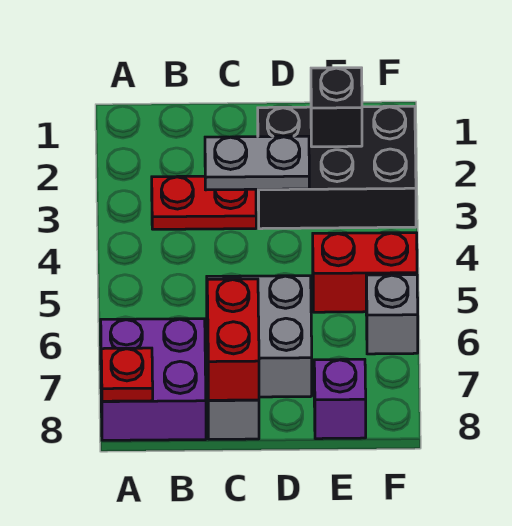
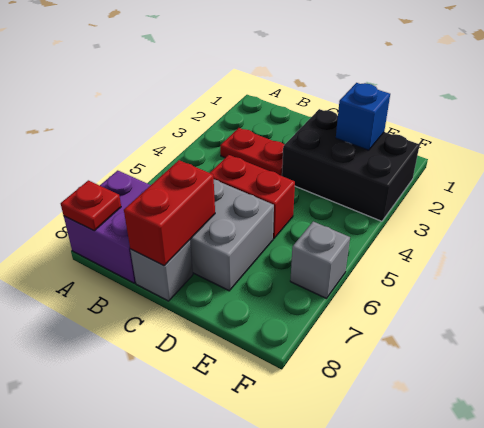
grey 1x2 plate [205,136,309,190] -> none
black 1x1 brick [311,68,362,147] -> blue 1x1 brick [336,83,390,150]
red 1x2 brick [313,233,417,312] -> red 1x2 brick moved to [210,155,295,239]
purple 1x1 brick [314,359,366,439] -> none

